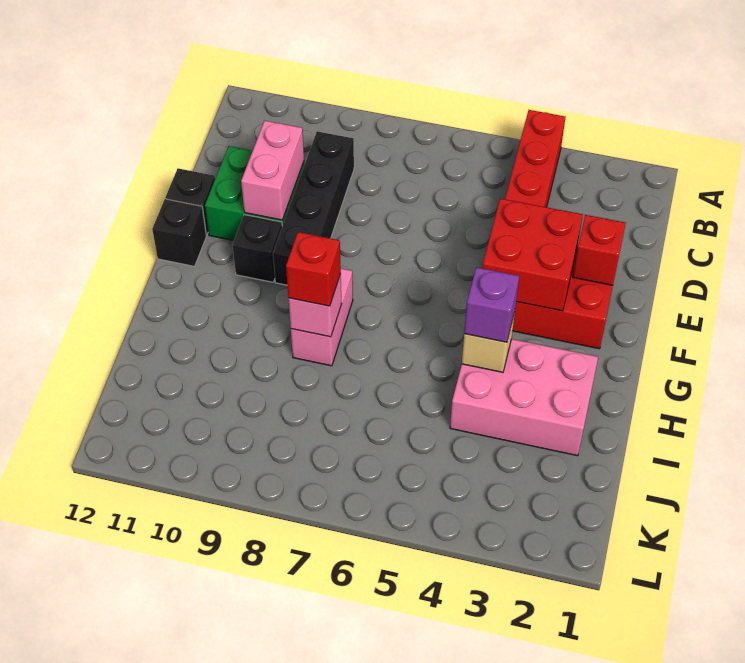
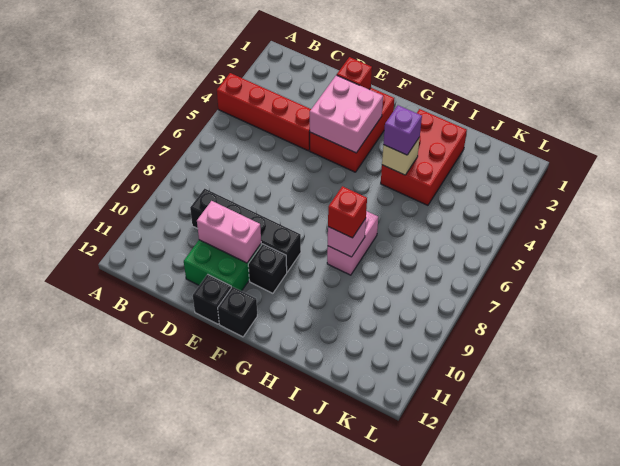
red 2x2 brick [482,198,583,311] -> pink 2x2 brick [310,75,383,153]
pink 1x2 brick [291,268,353,366] -> pink 1x2 brick turned to [327,211,378,275]
pink 2x3 brick [450,339,598,456] -> red 2x3 brick [381,109,467,205]

